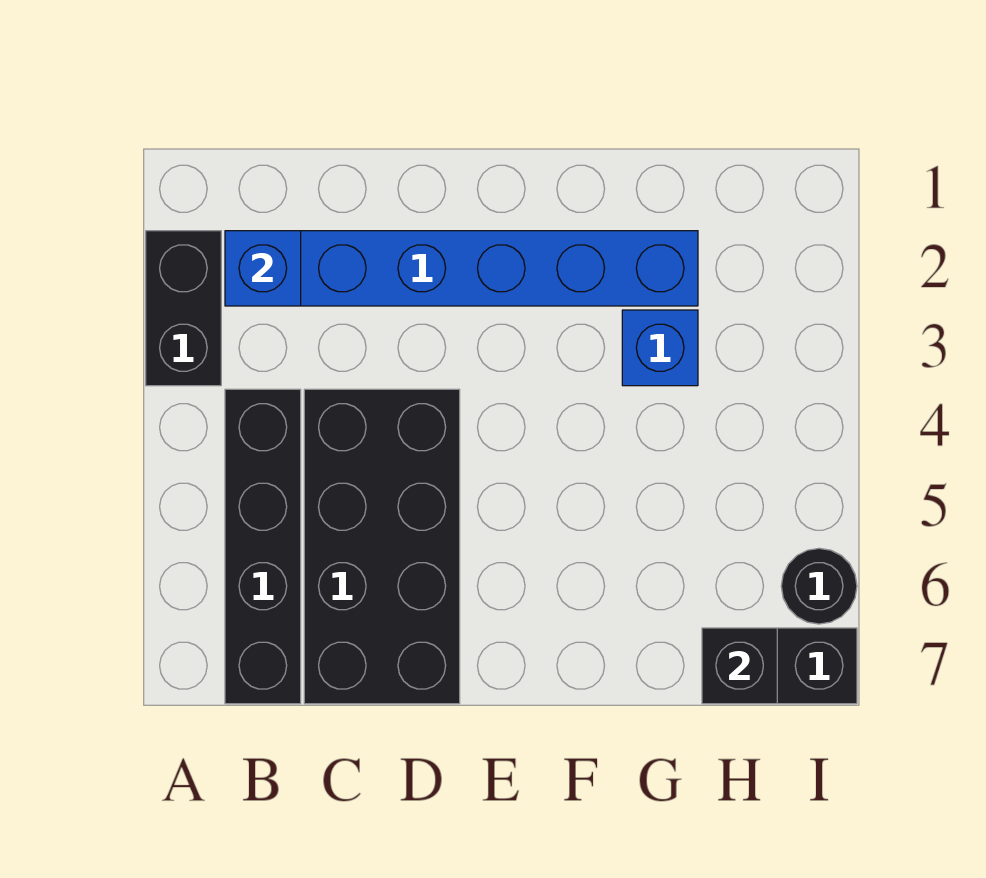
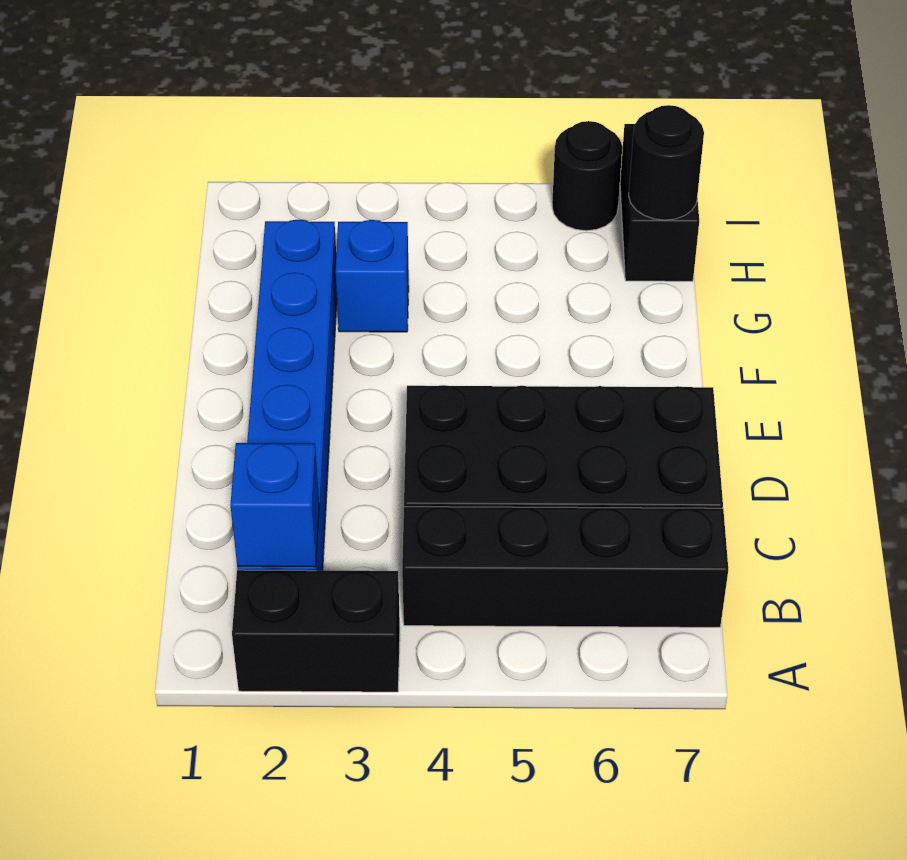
black 1x1 brick [702,628,777,704] -> black 1x1 round brick [629,105,704,220]

